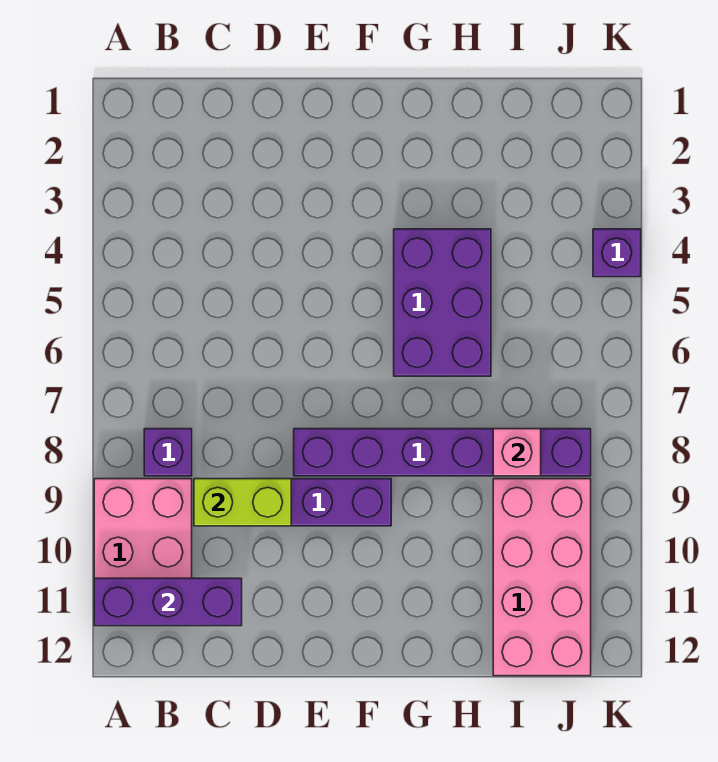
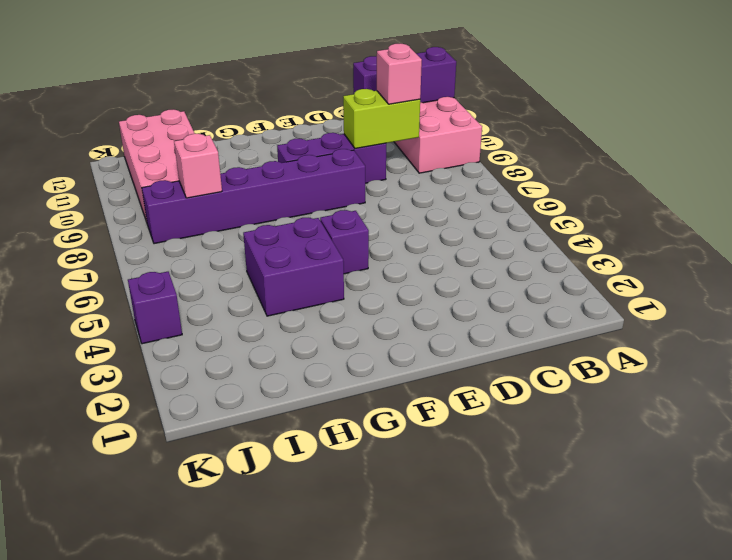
purple 1x1 brick [144,429,192,476] -> purple 1x1 brick moved to [320,210,369,274]
none -> pink 1x1 brick [377,43,422,104]
purple 2x3 brick [394,229,491,376] -> purple 2x2 brick [243,218,344,316]

